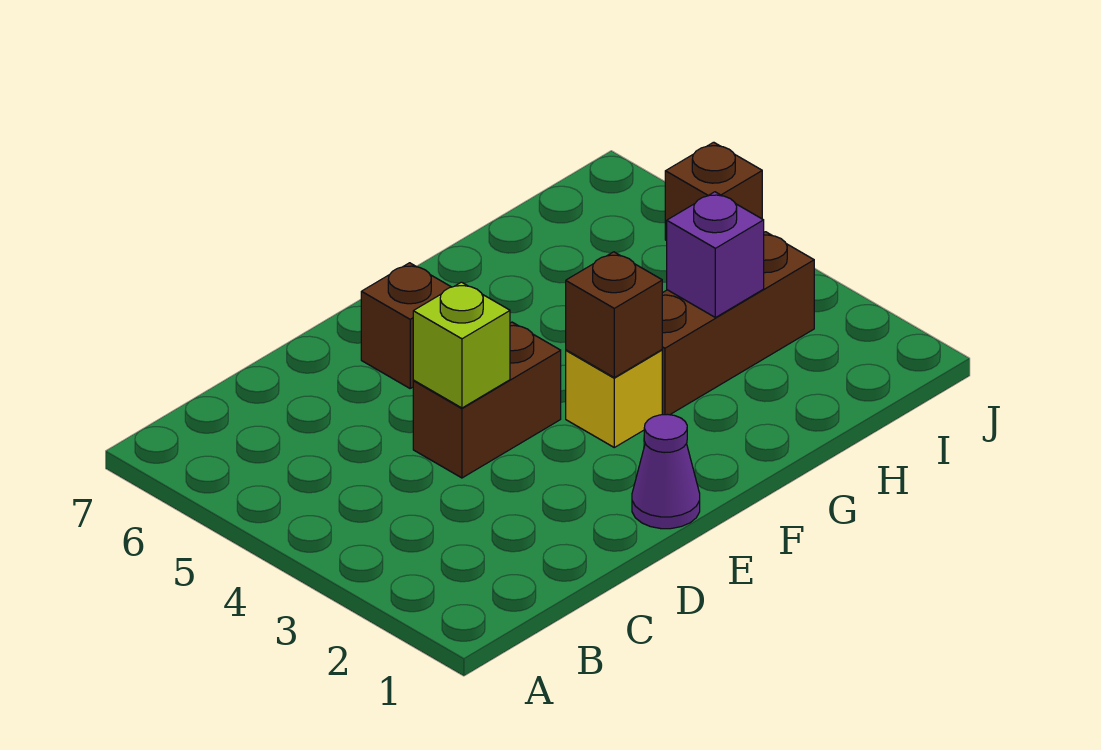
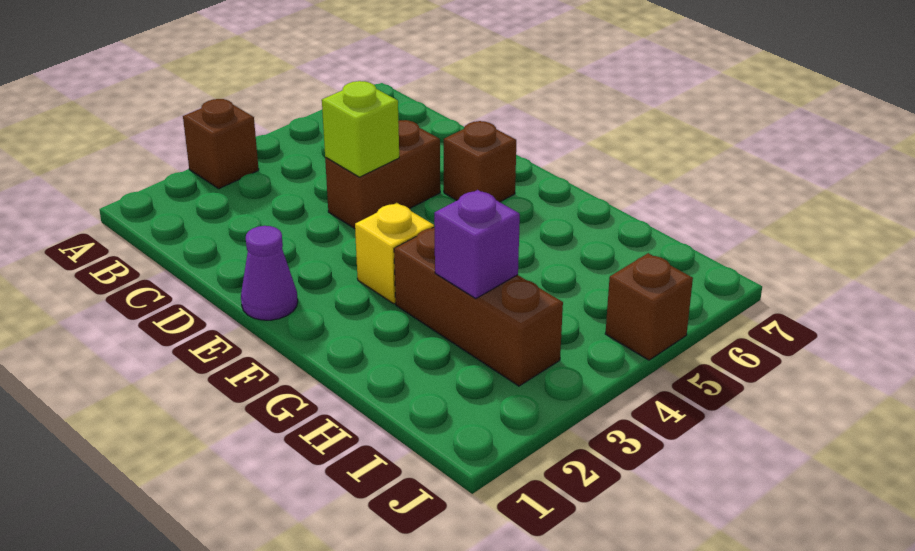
brown 1x2 brick [413,322,561,478] -> brown 1x2 brick turned to [325,120,440,229]
brown 1x1 brick [566,252,662,378] -> brown 1x1 brick moved to [183,99,259,189]

